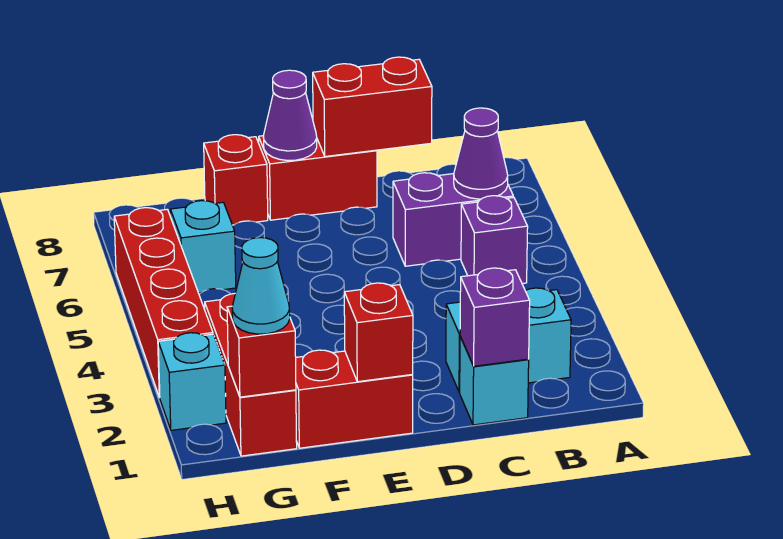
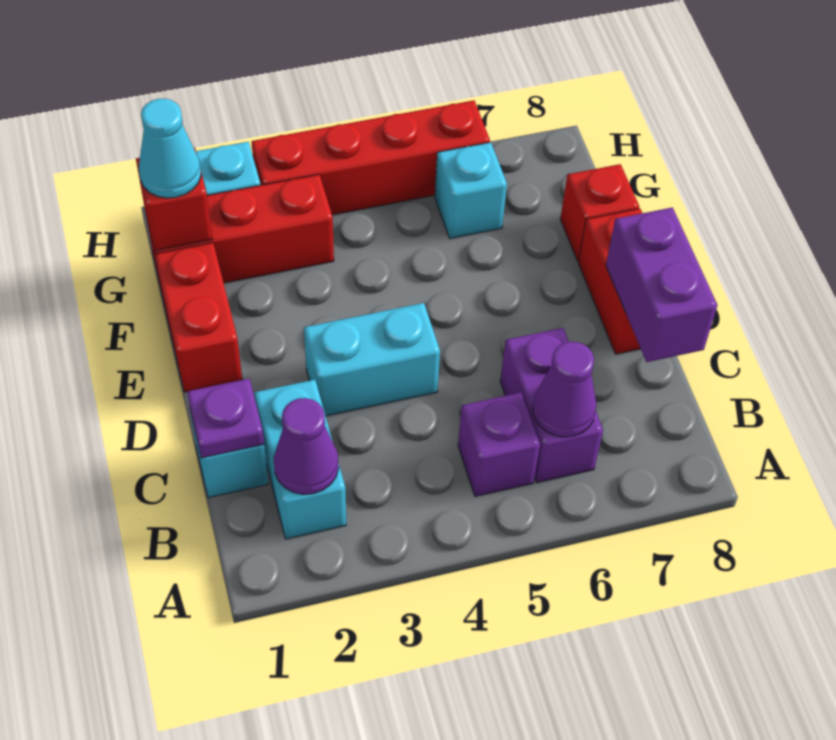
purple 1x1 brick [460,268,530,366] -> purple 1x1 plate [187,379,264,458]
red 1x2 brick [313,57,432,157] -> purple 1x2 brick [606,207,718,362]
none -> cyan 1x2 brick [304,303,440,416]
red 1x1 brick [344,283,413,382] -> none
purple 1x1 cone [263,70,317,160] -> purple 1x1 cone moved to [274,398,339,494]

